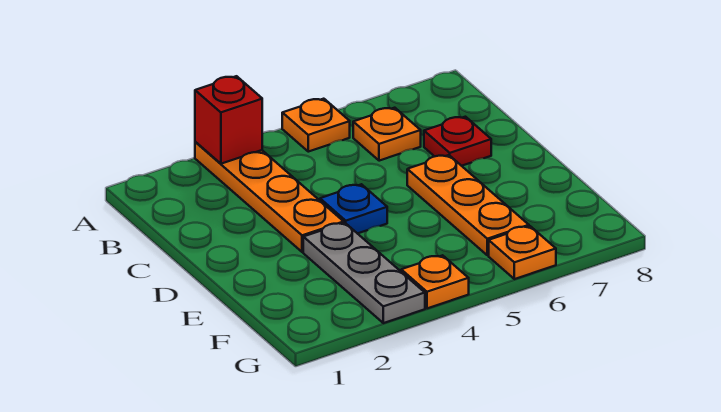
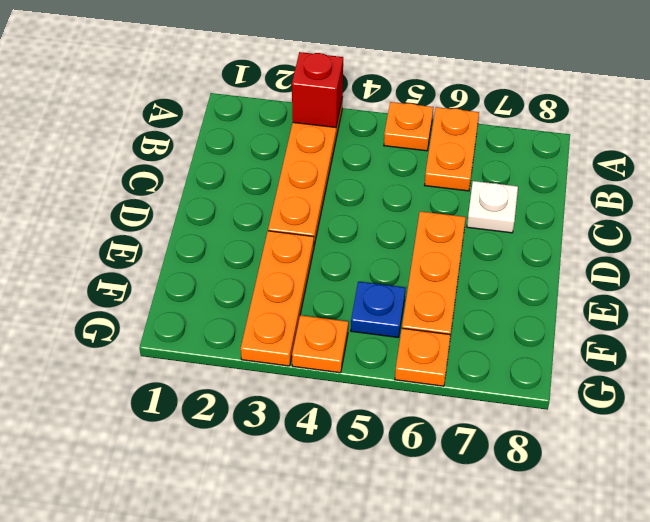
orange 1x1 plate [353,108,421,161] -> orange 1x2 plate [425,107,479,191]
red 1x1 plate [424,117,491,166] -> white 1x1 plate [467,181,518,233]
blue 1x1 plate [320,184,387,234] -> blue 1x1 plate moved to [351,282,405,338]
grey 1x3 plate [303,223,425,323] -> orange 1x3 plate [241,231,314,366]

